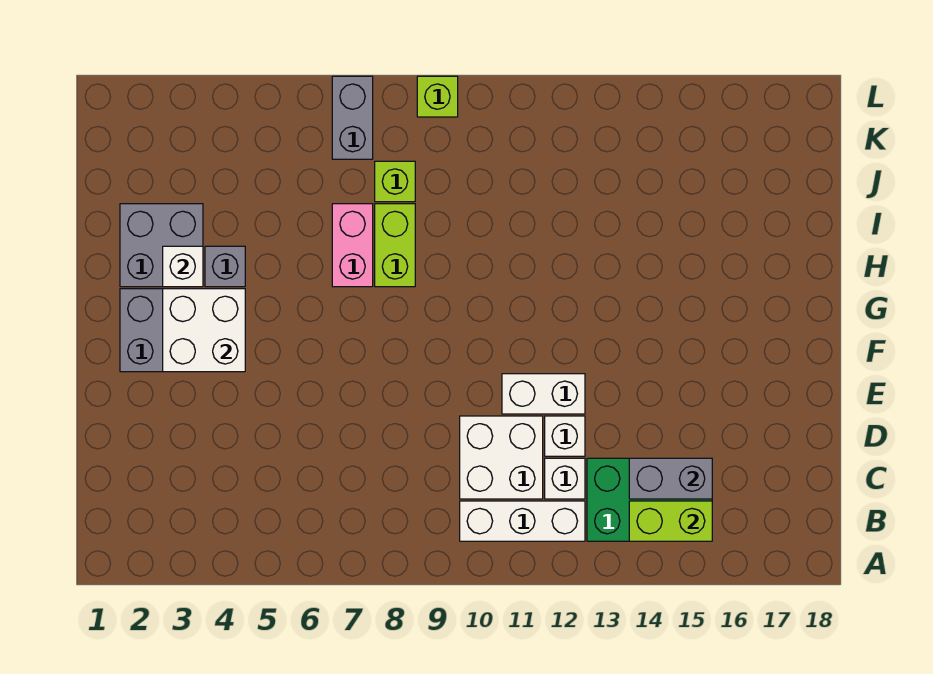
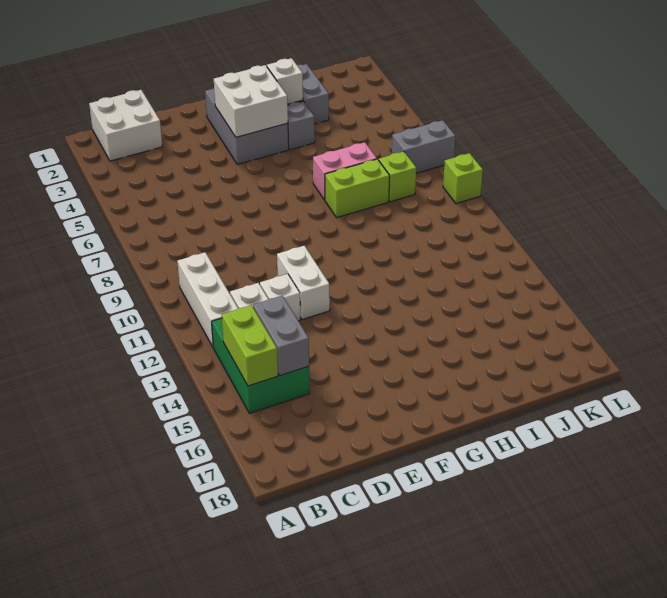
white 2x2 brick [460,416,543,499] -> white 2x2 brick moved to [89,90,162,161]

